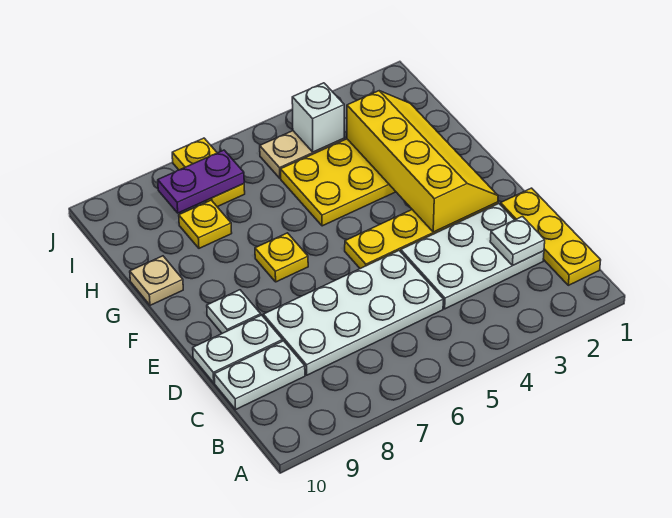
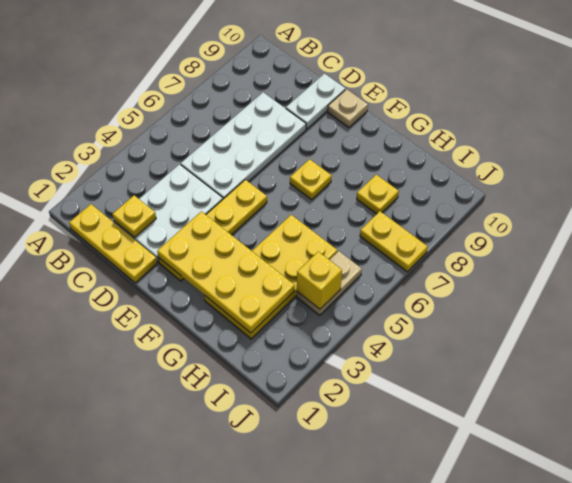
white 1x1 plate [490,217,545,265] -> yellow 1x1 plate [112,195,156,238]
white 1x2 plate [214,341,305,409] -> none
yellow 2x4 slope [347,91,498,232] -> yellow 2x4 plate [157,211,295,333]
white 1x1 plate [207,290,261,333] -> none
tan 1x1 plate [130,256,183,305] -> tan 1x1 plate moved to [328,89,368,128]
white 1x1 brick [292,83,344,152] -> yellow 1x1 brick [297,252,342,309]
purple 1x2 plate [158,150,244,213] -> none

